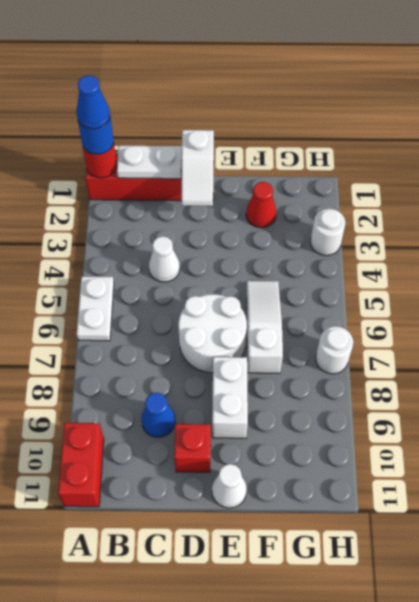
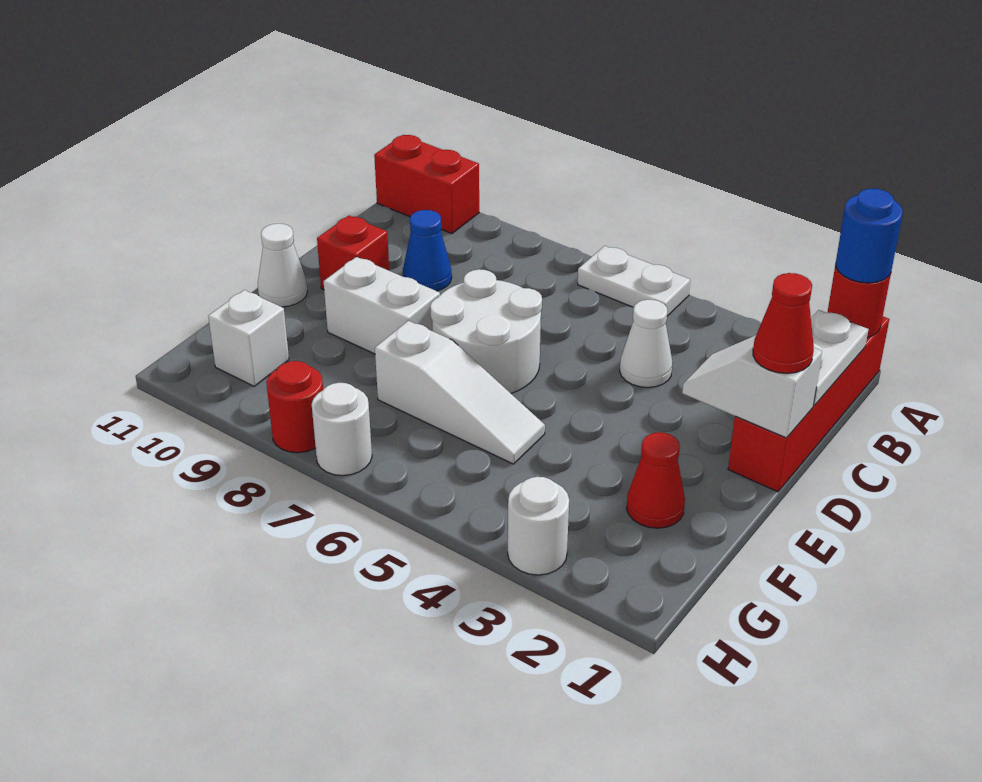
blue 1x1 cone [77,75,110,129] -> none
none -> red 1x1 cone [753,273,814,373]
none -> white 1x1 brick [208,290,289,386]
none -> red 1x1 round brick [266,361,323,453]

